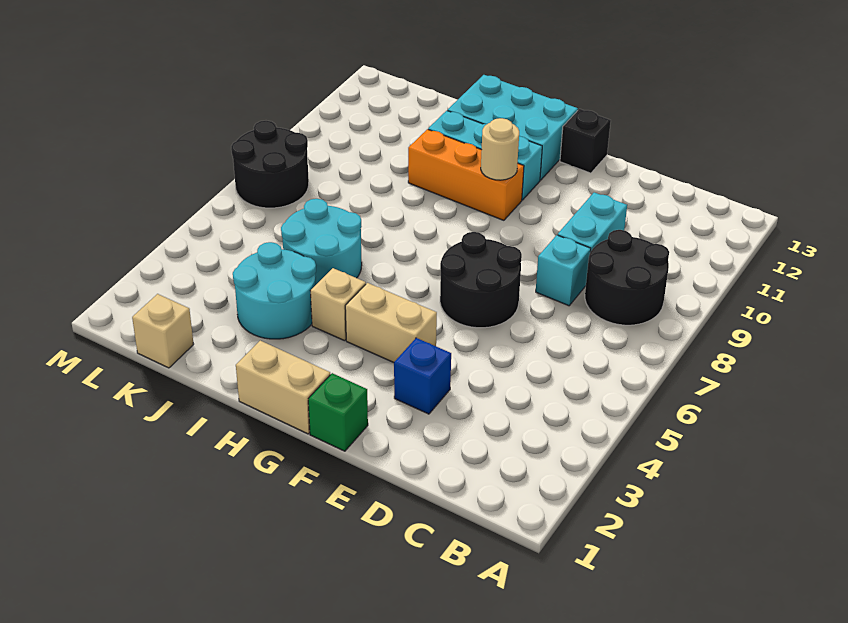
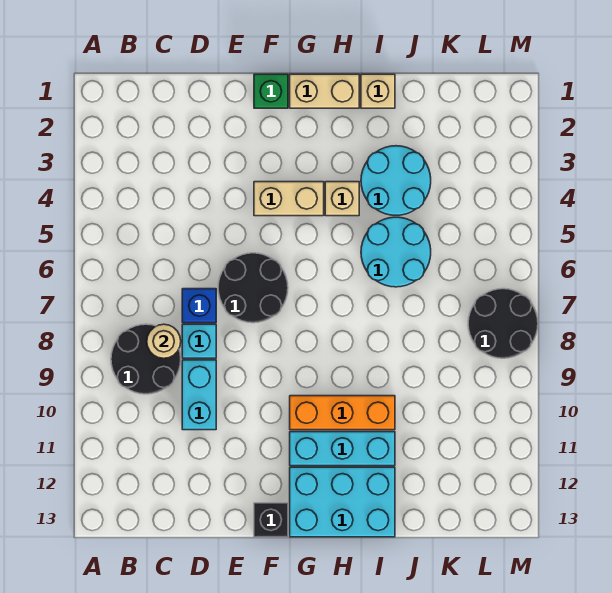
blue 1x1 brick [394,338,451,414] -> blue 1x1 brick moved to [182,289,216,323]
tan 1x1 round brick [481,118,519,180] -> tan 1x1 round brick moved to [147,324,181,358]
tan 1x1 brick [132,294,194,368] -> tan 1x1 brick moved to [361,74,395,108]

